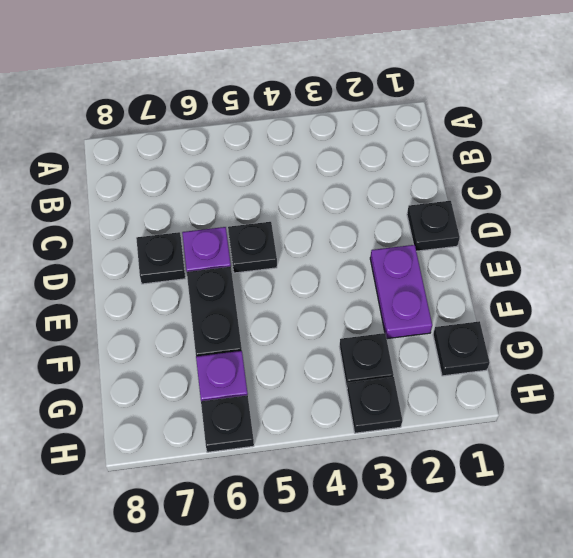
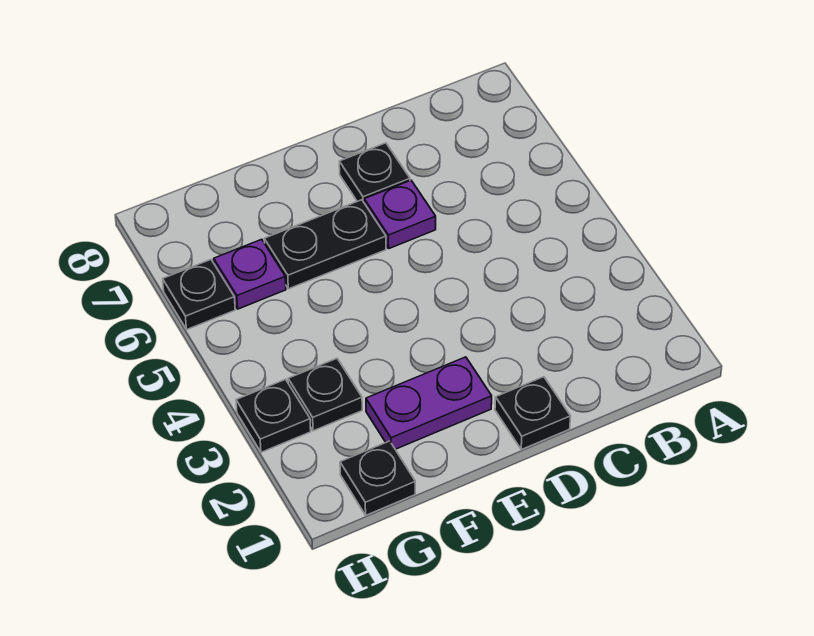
black 1x1 plate [228,222,277,273] -> none

